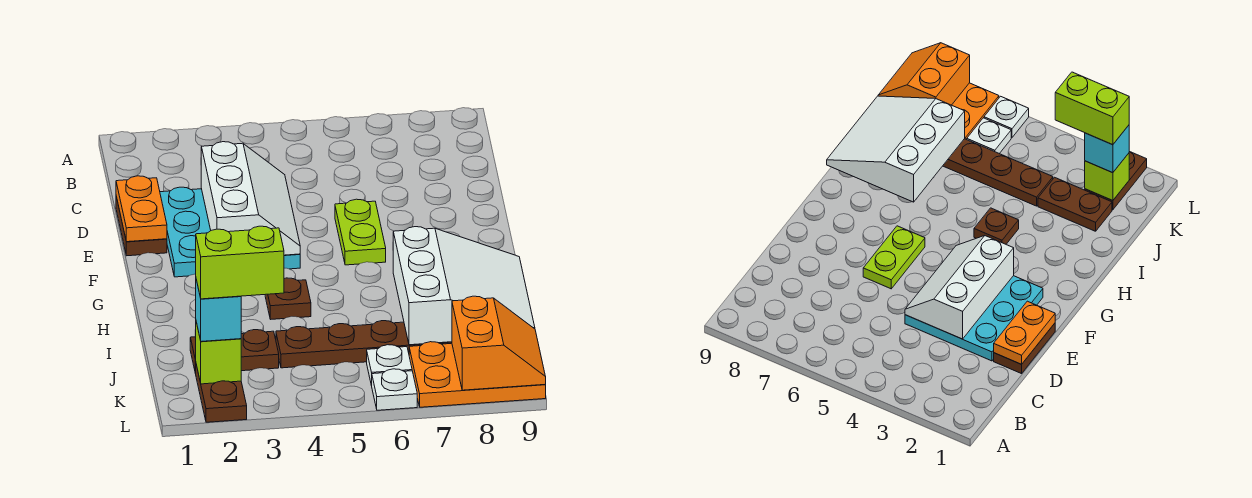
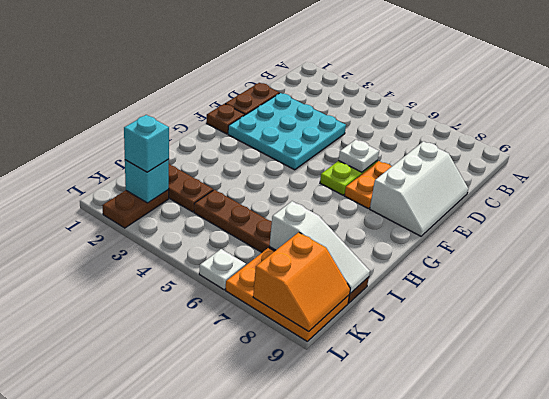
orange 1x2 plate [116,176,167,242] -> orange 1x2 plate moved to [344,161,392,208]
white 2x3 slope [201,142,300,255] -> white 2x3 slope moved to [370,141,468,236]
brown 1x1 plate [265,278,311,319] -> brown 1x1 plate moved to [206,104,245,134]
white 3x3 slope [393,227,535,345] -> white 1x3 slope [270,201,370,293]
lime 1x1 brick [195,322,241,384] -> cyan 1x1 brick [125,159,169,203]
lime 1x2 brick [196,226,284,299] -> none
white 1x1 plate [367,345,412,386] -> white 1x1 plate moved to [339,140,379,172]

